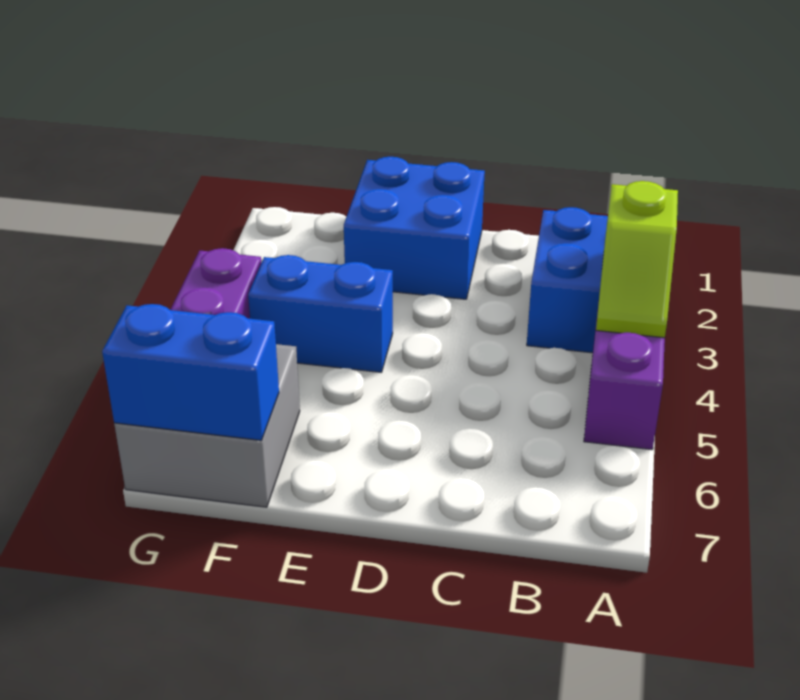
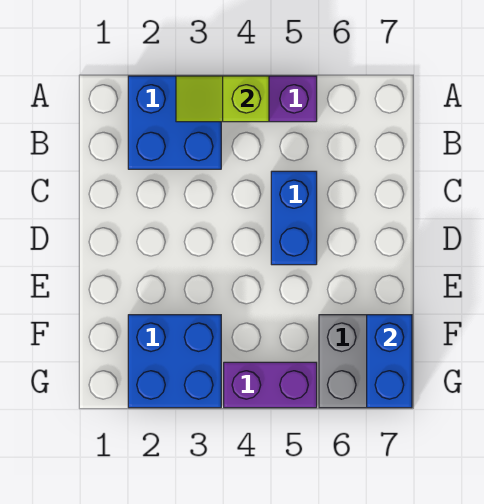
lime 1x2 slope [596,181,678,338] -> lime 1x2 slope turned to [176,76,269,122]
blue 2x2 brick [344,157,485,299] -> blue 2x2 brick moved to [128,315,221,408]
blue 1x2 brick [248,255,393,372] -> blue 1x2 brick moved to [271,171,317,265]

